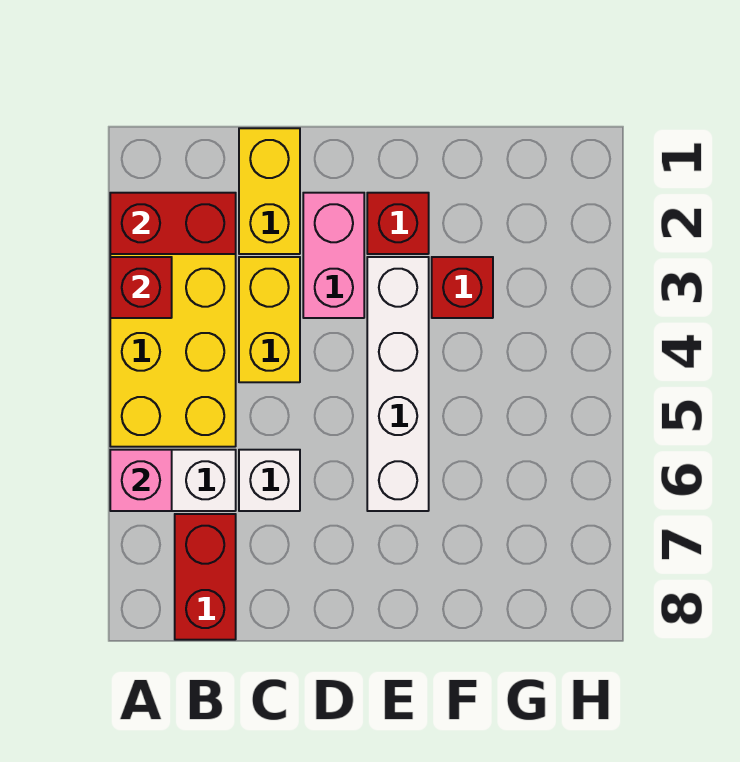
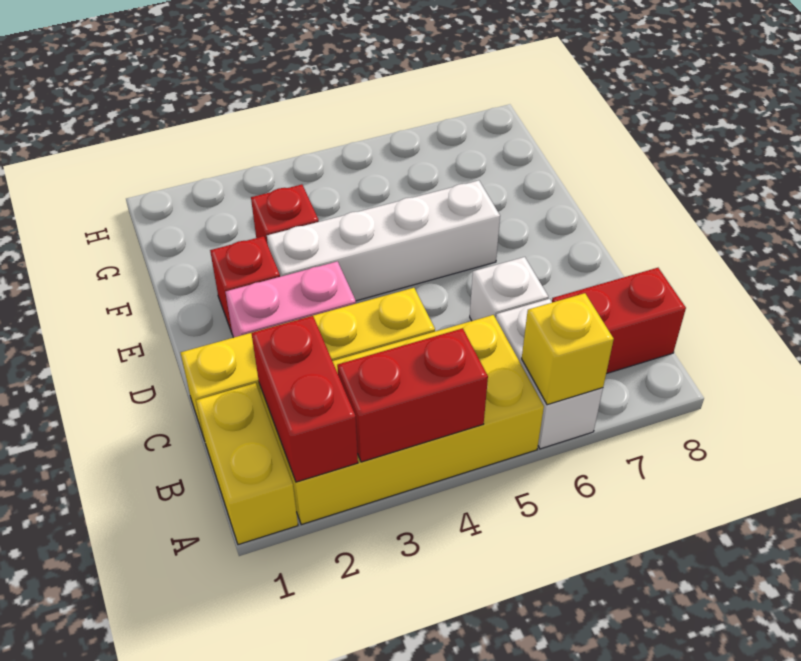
none -> yellow 1x2 brick [196,383,298,545]
red 1x1 brick [110,257,172,318] -> red 1x2 brick [337,328,488,462]
pink 1x1 brick [110,450,172,511] -> yellow 1x1 brick [522,293,614,405]

